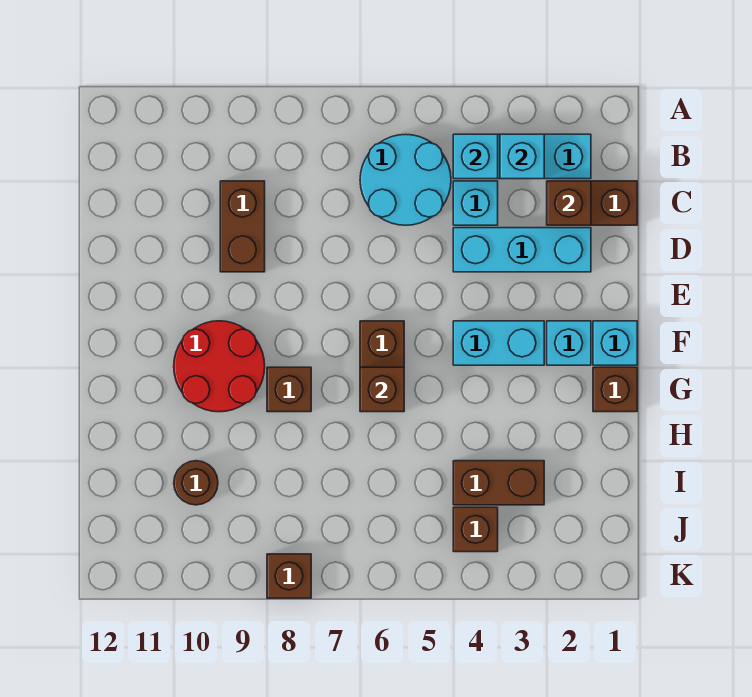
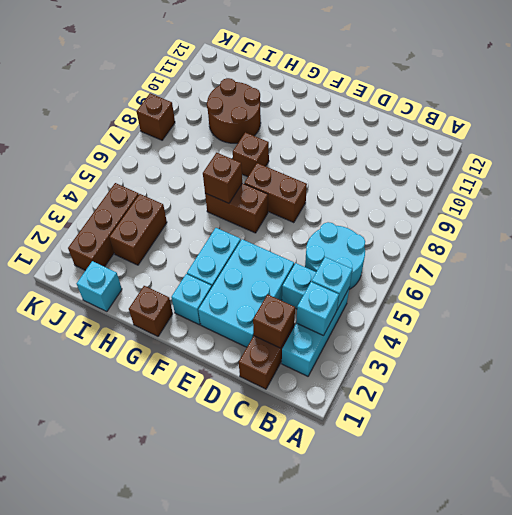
brown 1x2 brick [220,181,265,272] -> brown 1x2 brick moved to [244,163,307,223]
cyan 1x3 brick [453,228,591,272] -> cyan 2x3 brick [198,239,294,347]
cyan 1x1 brick [593,321,637,365] -> cyan 1x1 brick moved to [76,261,122,312]
red 2x2 round brick [174,321,265,412] -> none
brown 1x1 round brick [174,461,218,505] -> brown 2x2 round brick [207,78,261,143]
brown 1x1 brick [453,507,498,552] -> brown 1x3 brick [68,183,139,271]

